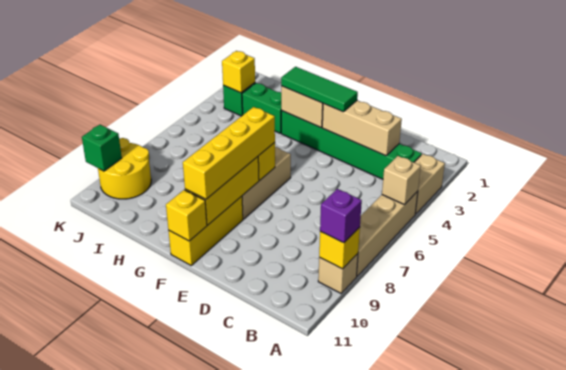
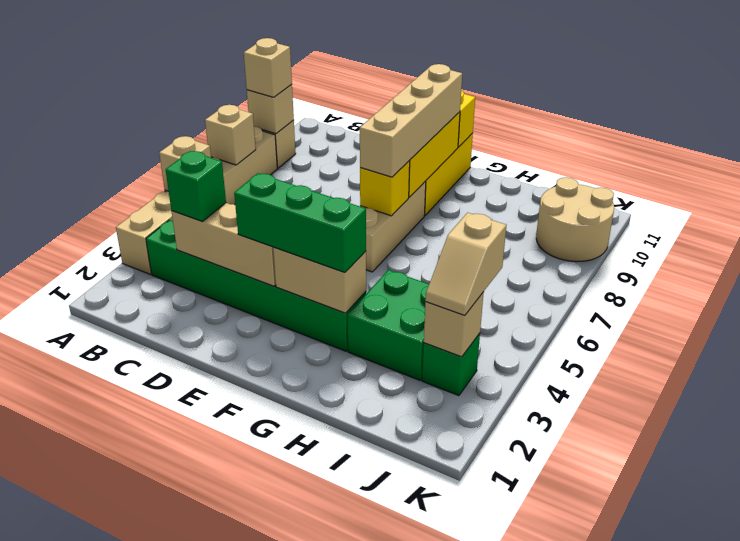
none -> tan 1x1 brick [205,105,256,165]
yellow 1x1 brick [319,227,360,269] -> tan 1x1 brick [247,84,294,134]
purple 1x1 brick [320,189,362,243] -> tan 1x1 brick [244,38,292,97]
green 1x3 tile [281,67,358,112] -> green 1x3 brick [234,173,366,273]
yellow 1x4 brick [183,107,275,199] -> tan 1x4 brick [360,64,462,177]
green 1x2 brick [242,83,281,133] -> green 2x2 brick [347,270,429,380]
yellow 1x1 brick [222,51,255,93] -> tan 1x1 brick [424,292,484,357]
none -> tan 1x2 slope [425,213,506,315]
yellow 2x2 round brick [98,138,151,199] -> tan 2x2 round brick [536,177,614,262]
green 1x1 brick [82,125,122,171] -> green 1x1 brick moved to [166,151,226,222]

